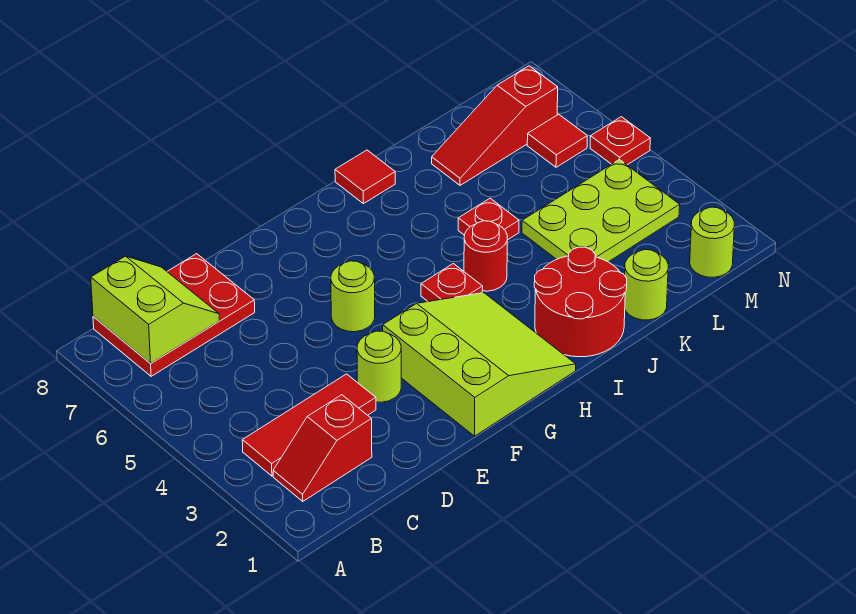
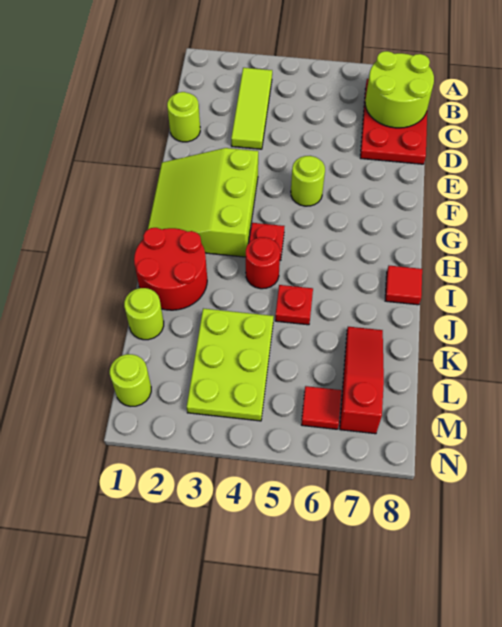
red 1x2 slope [273,395,372,501] -> none
red 1x3 tile [242,374,376,476] -> lime 1x3 tile [231,68,272,149]
lime 2x2 slope [91,256,219,364] -> lime 2x2 round brick [365,51,434,128]
lime 1x1 round brick [357,331,401,402] -> lime 1x1 round brick moved to [167,92,200,142]
lime 3x3 slope [383,293,576,436] -> lime 3x3 slope turned to [148,148,258,257]
red 1x1 plate [590,117,650,165] -> none

